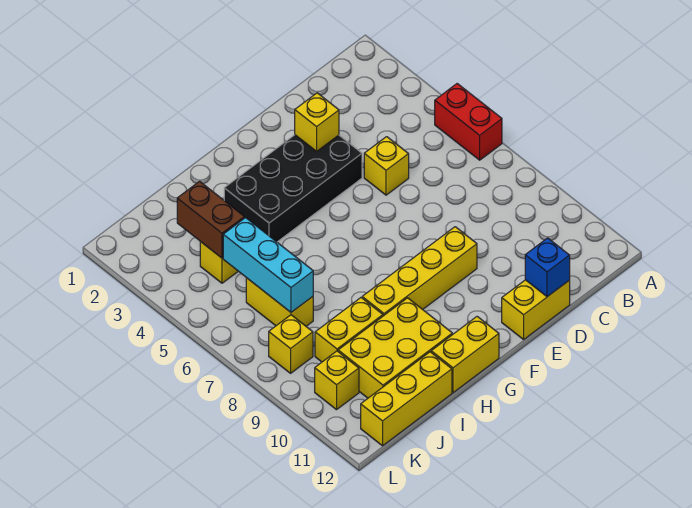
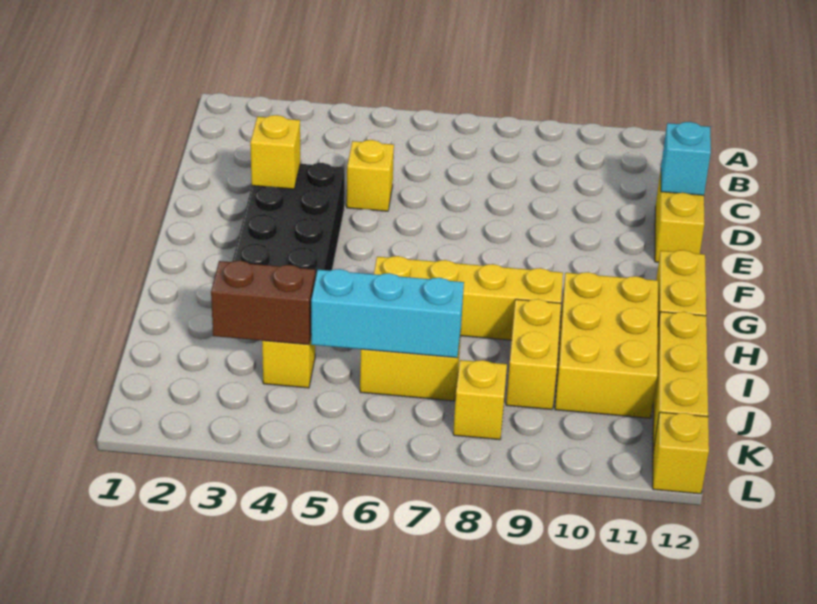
red 1x2 brick [435,84,502,160] -> none
blue 1x1 brick [525,238,570,297] -> cyan 1x1 brick [661,122,711,195]
yellow 1x4 brick [362,227,477,316] -> yellow 1x4 brick turned to [374,256,563,340]
yellow 1x1 brick [315,351,359,410] -> yellow 1x1 brick moved to [653,412,709,494]

